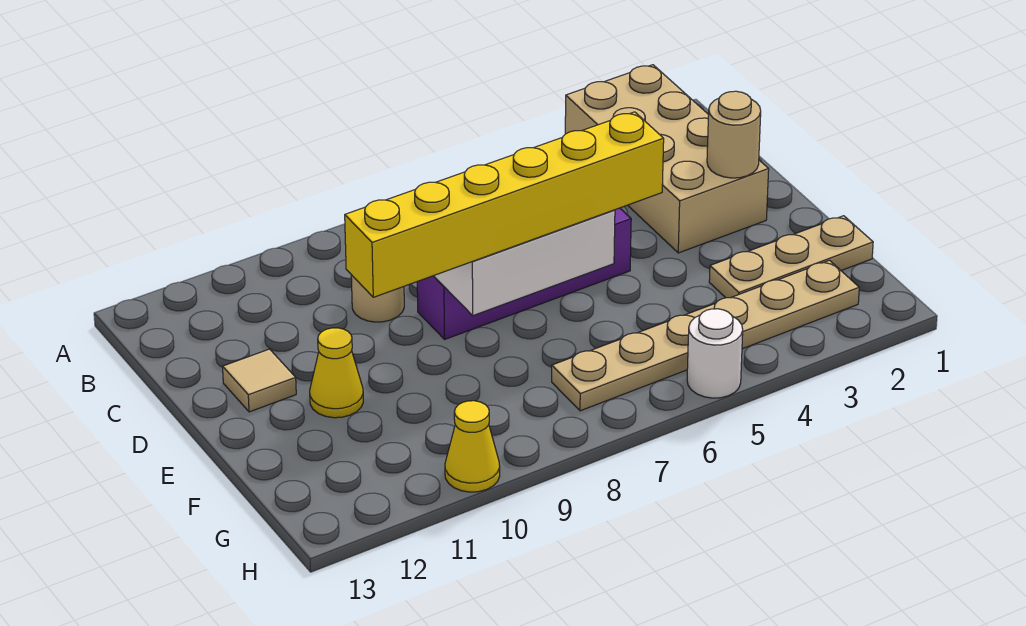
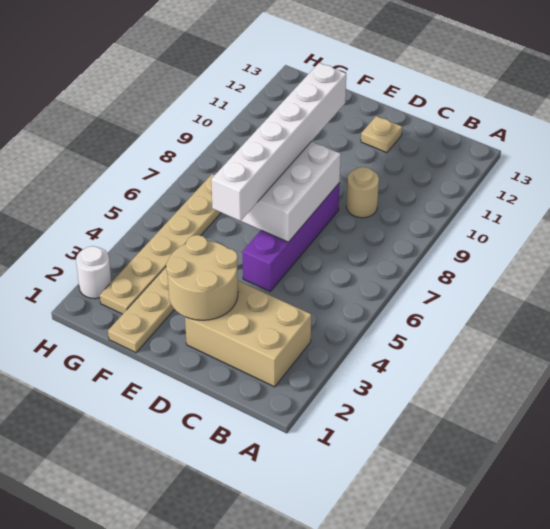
tan 2x4 brick [565,65,769,253] -> tan 2x3 brick [185,281,311,387]
tan 1x1 round brick [707,91,761,178] -> tan 2x2 round brick [166,235,238,320]
tan 1x1 tile [223,349,296,412] -> tan 1x1 plate [361,116,402,153]
yellow 1x6 brick [345,112,664,297] -> white 1x6 brick [211,63,346,221]
yellow 1x1 cone [310,328,363,418] -> none
white 1x1 round brick [687,309,743,398] -> white 1x1 round brick moved to [76,246,111,299]
yellow 1x1 cone [445,401,500,492] -> none

